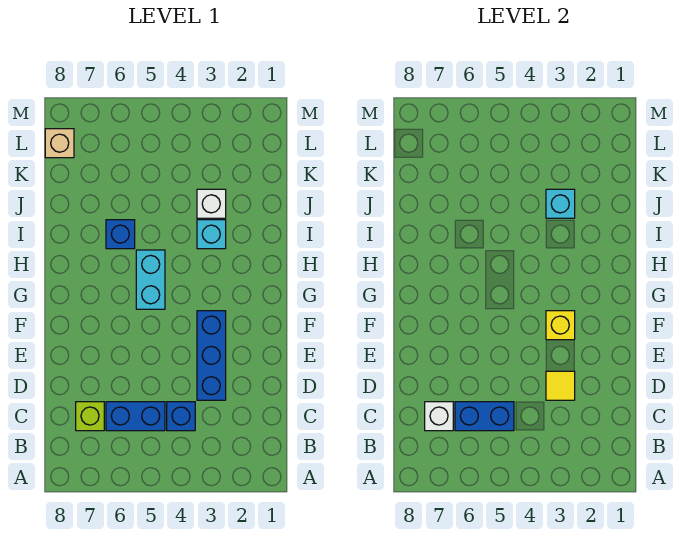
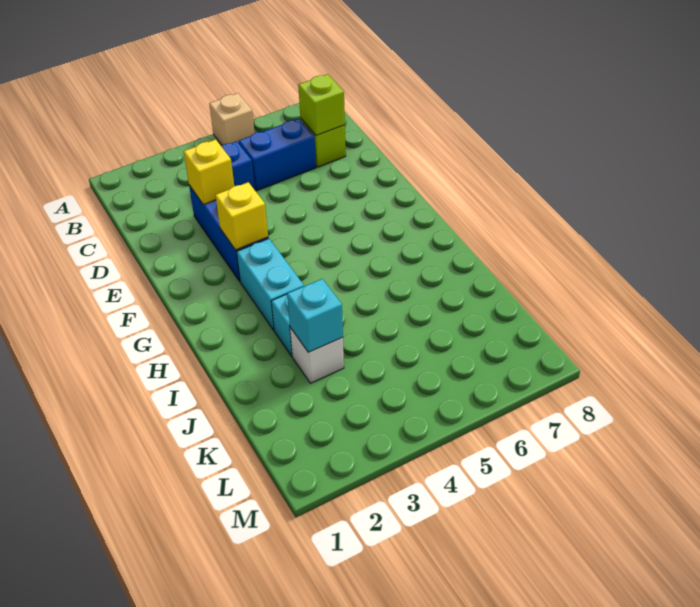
blue 1x2 brick [455,402,514,431] -> none
white 1x1 brick [425,402,453,431] -> lime 1x1 brick [298,74,345,136]
yellow 1x1 tile [546,371,575,400] -> yellow 1x1 brick [184,139,234,205]
cyan 1x2 brick [136,250,165,309] -> cyan 1x2 brick moved to [237,238,304,330]
blue 1x1 brick [106,220,135,249] -> none
tan 1x1 brick [45,129,74,158] -> tan 1x1 brick moved to [209,93,255,145]

